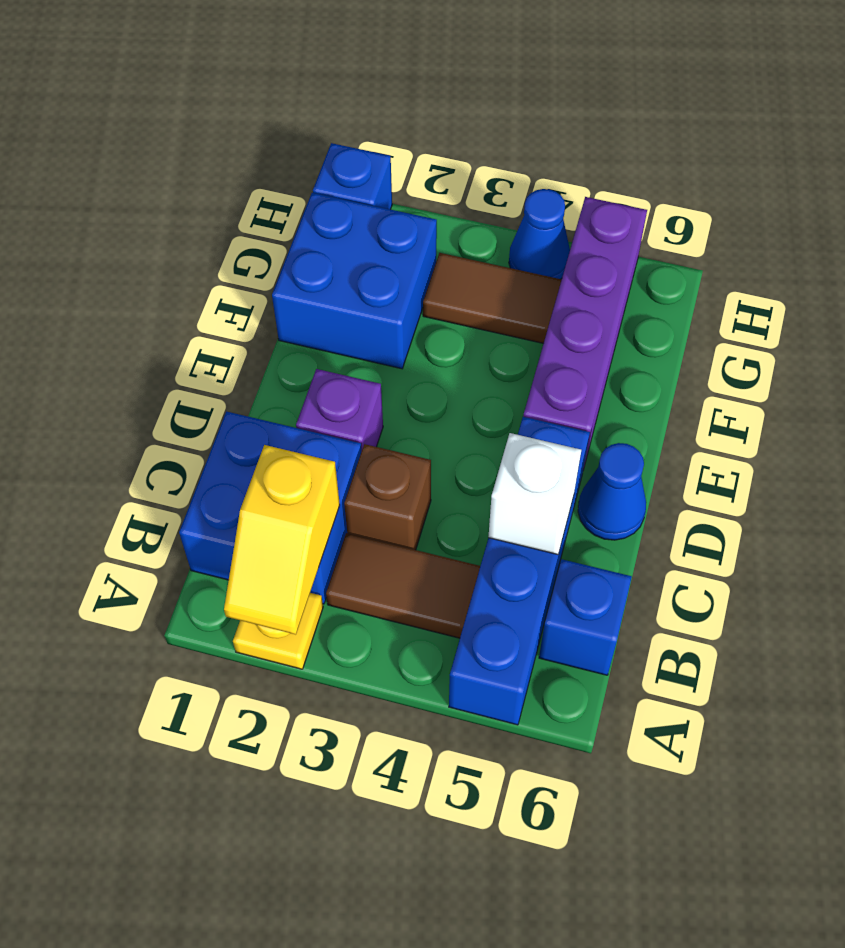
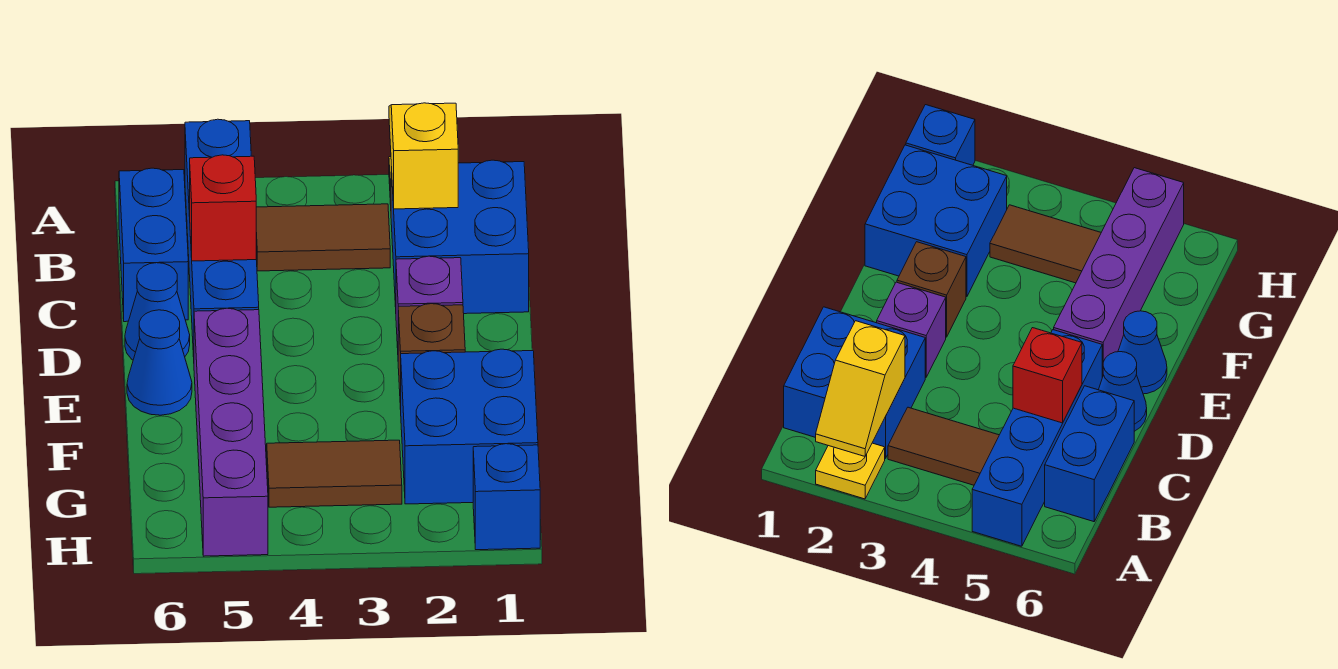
blue 1x1 brick [539,559,632,675] -> blue 1x2 brick [119,168,188,322]
brown 1x1 brick [344,444,431,550] -> brown 1x1 brick moved to [398,304,465,409]
white 1x1 brick [488,433,581,554] -> red 1x1 brick [190,155,256,261]
blue 1x1 cone [509,189,570,279] -> blue 1x1 cone moved to [127,310,192,415]

